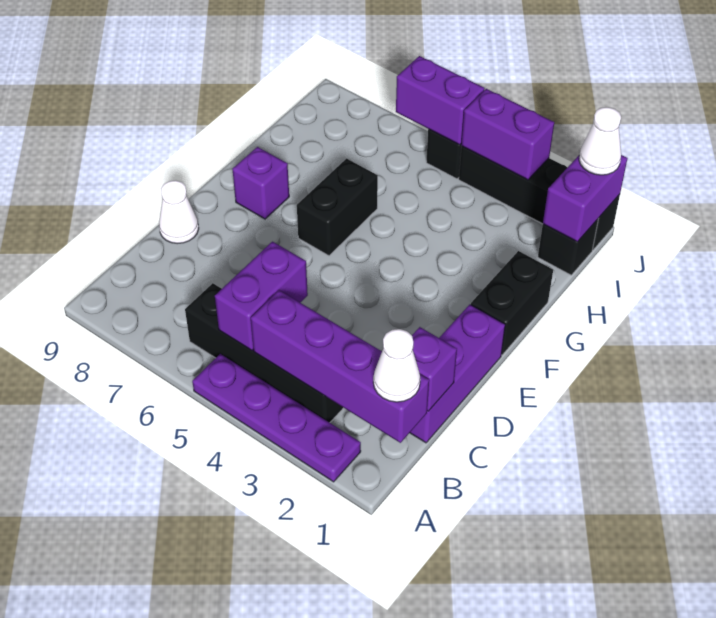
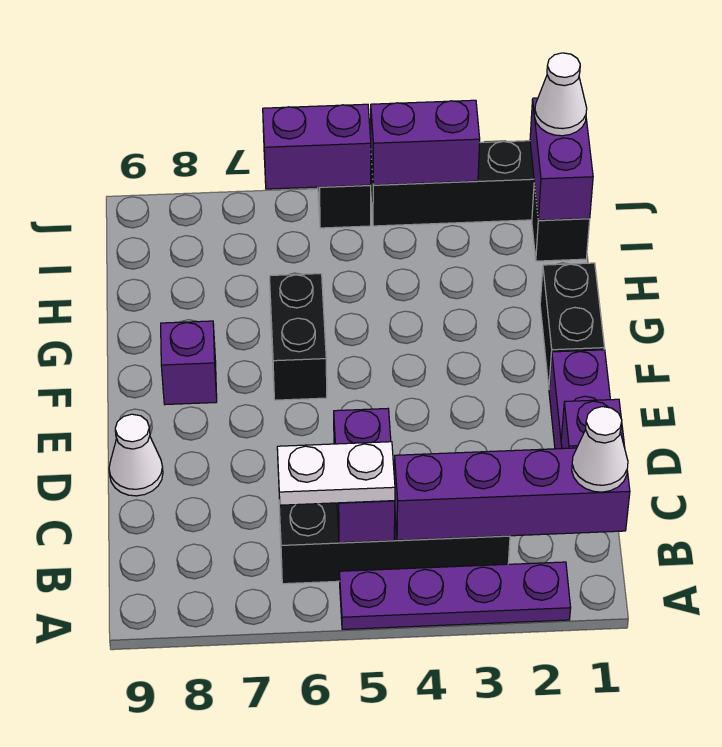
none -> white 1x2 plate [277,442,395,505]

